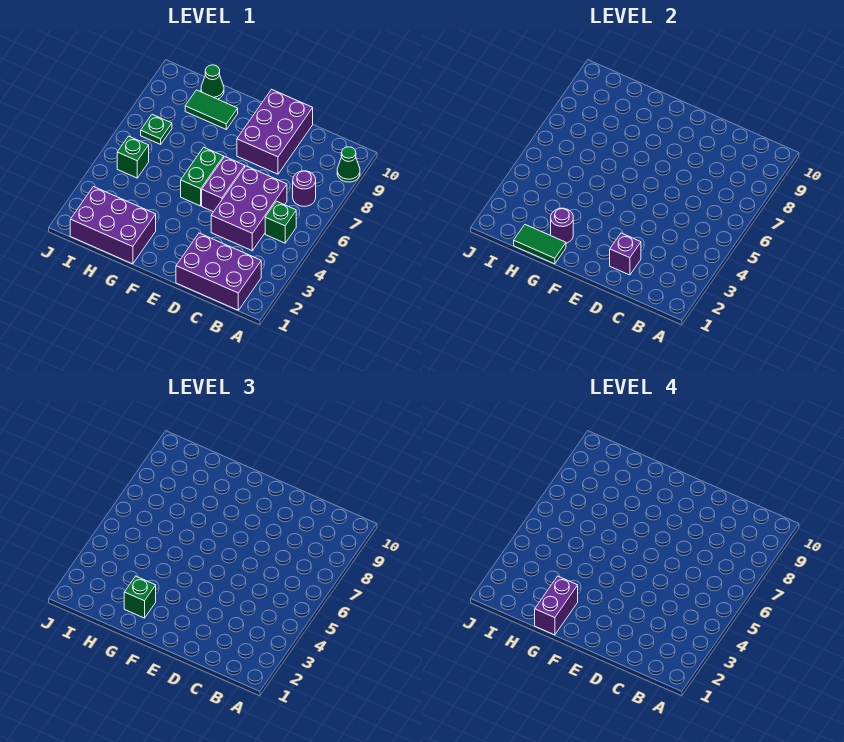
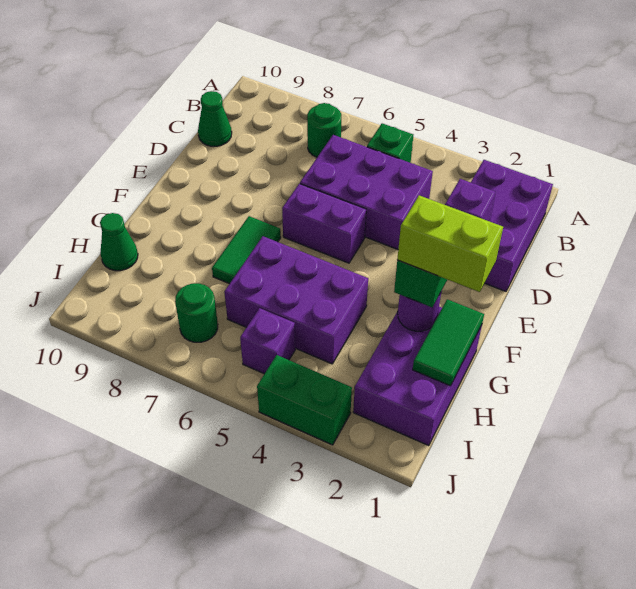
green 1x1 cone [337,147,360,182] -> green 1x1 cone moved to [198,91,232,146]
purple 1x1 round brick [293,171,316,206] -> green 1x1 round brick [307,103,341,157]
purple 2x3 brick [237,89,313,174] -> purple 2x3 brick moved to [224,236,368,364]
green 1x2 brick [181,147,224,206] -> green 1x2 brick moved to [257,355,352,445]
purple 1x2 brick [535,576,578,635] -> lime 1x2 brick [397,195,503,292]
green 1x2 tile [185,90,238,129] -> green 1x2 tile moved to [212,216,281,284]
green 1x1 brick [117,136,149,178] -> purple 1x1 brick [240,308,295,374]
green 1x1 plate [141,114,172,144] -> green 1x1 round brick [175,283,218,342]

